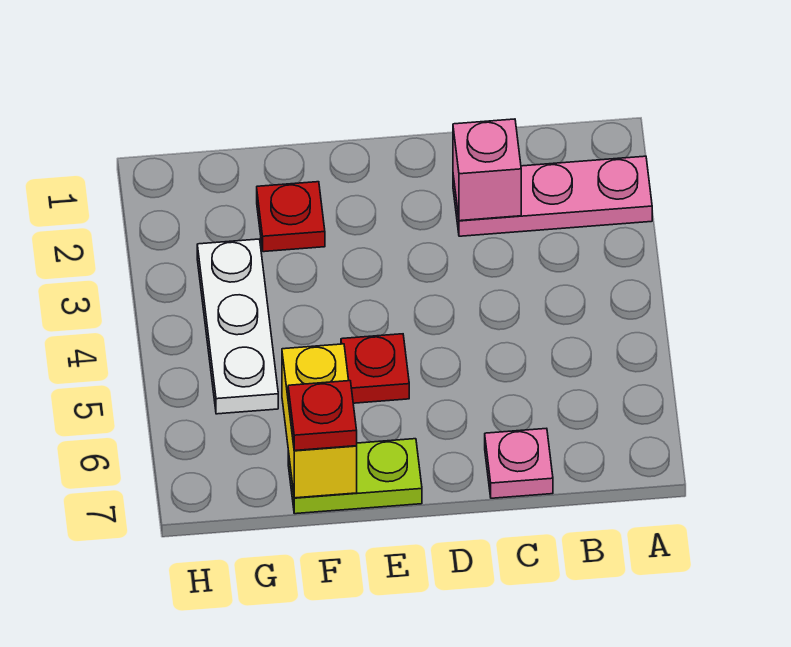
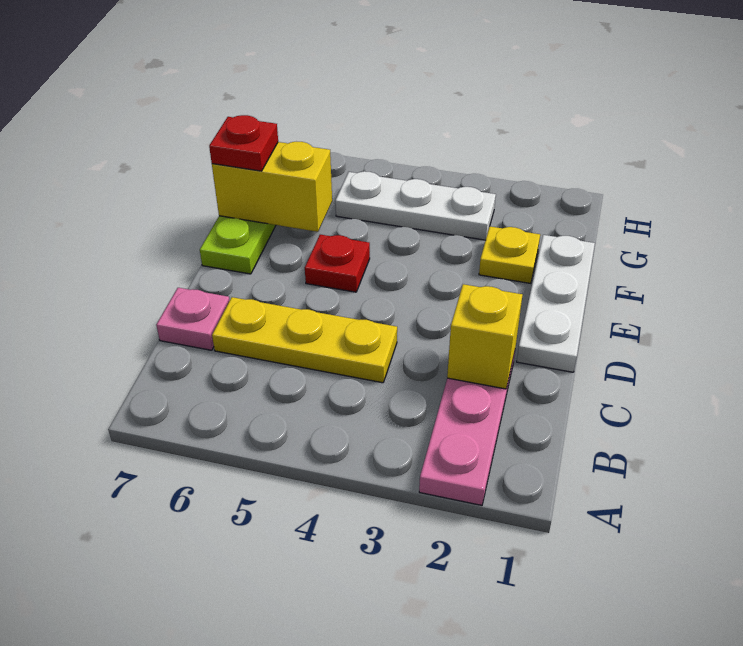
pink 1x1 brick [453,119,521,221] -> yellow 1x1 brick [447,284,522,389]
none -> yellow 1x3 plate [212,297,397,383]
none -> white 1x3 plate [517,235,595,372]
red 1x1 plate [257,182,325,252] -> yellow 1x1 plate [479,226,540,284]

